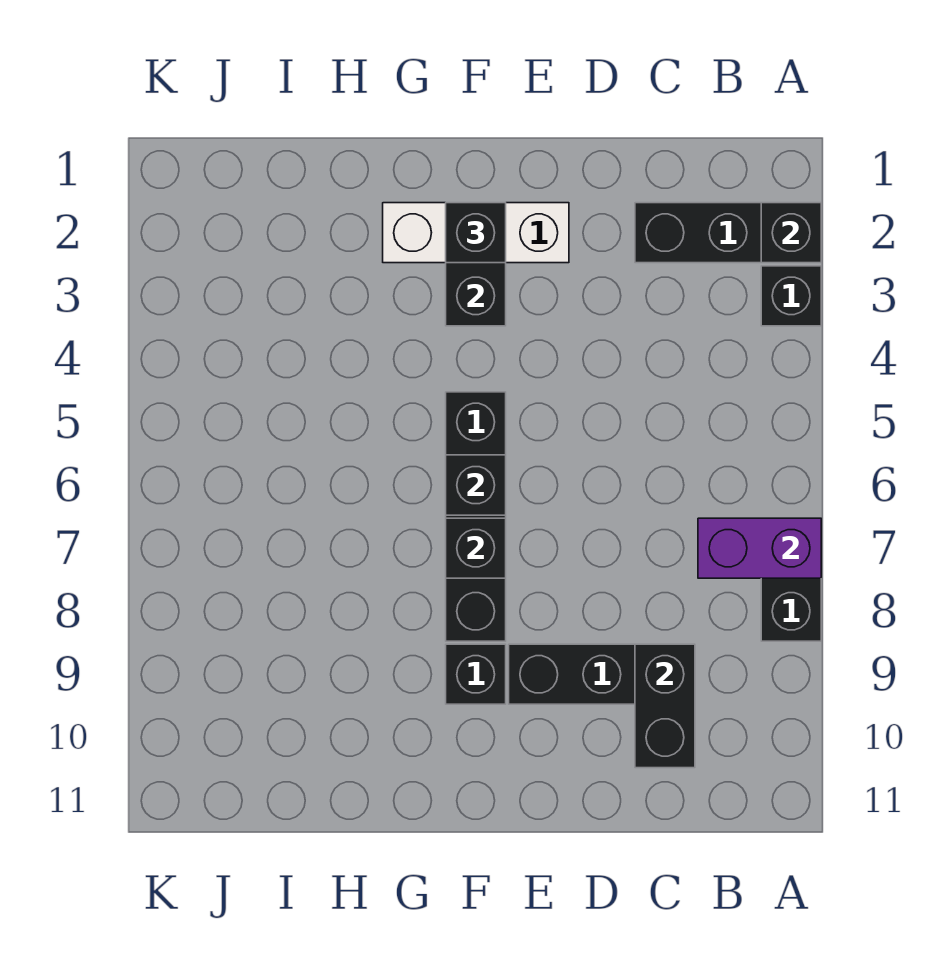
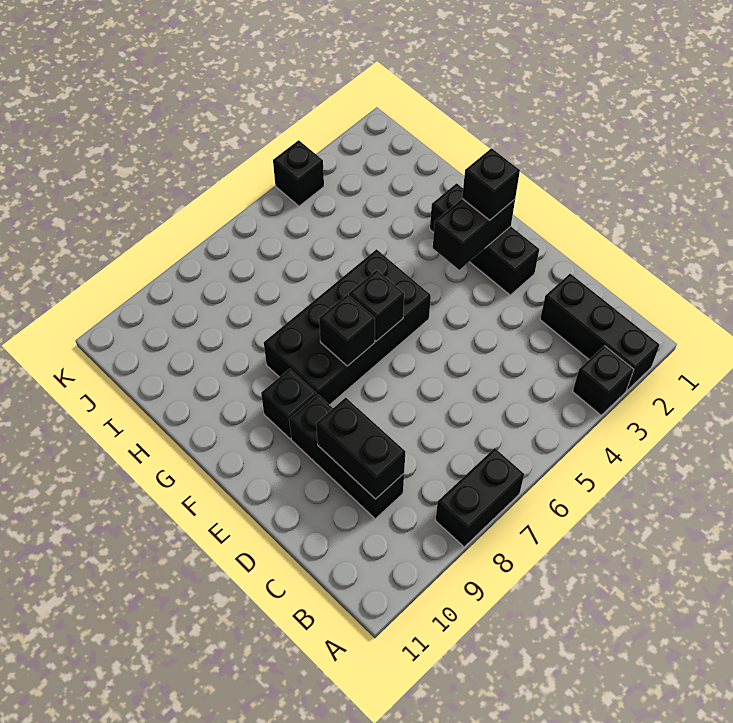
black 1x1 brick [761,203,821,263] -> black 1x1 brick moved to [273,140,324,206]
purple 1x2 brick [698,518,821,578] -> none
black 1x2 brick [635,644,695,768] -> black 1x2 brick turned to [316,397,405,499]
white 1x3 brick [383,203,569,263] -> black 1x3 brick [430,183,539,295]
black 1x4 brick [446,392,506,641] -> black 2x4 brick [264,249,431,405]

